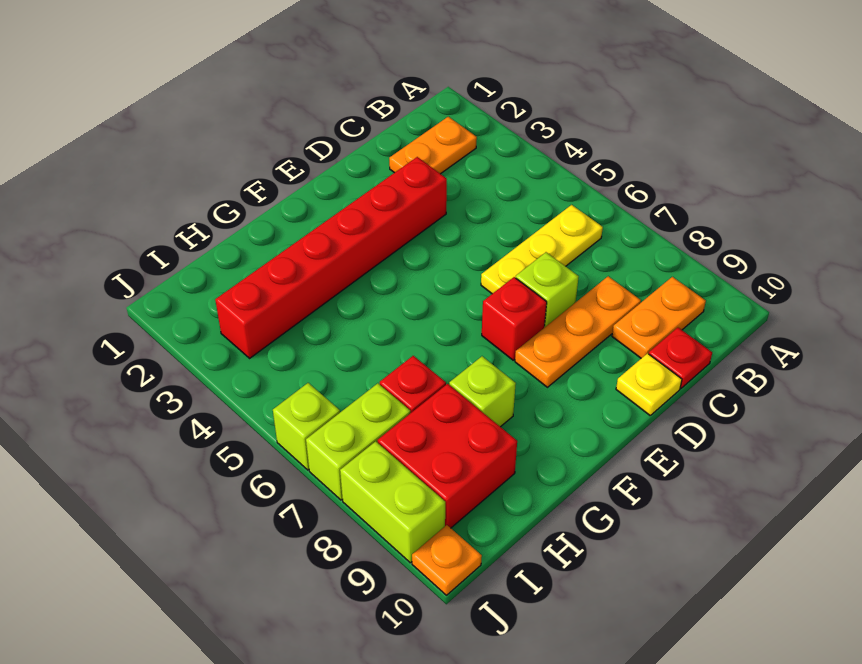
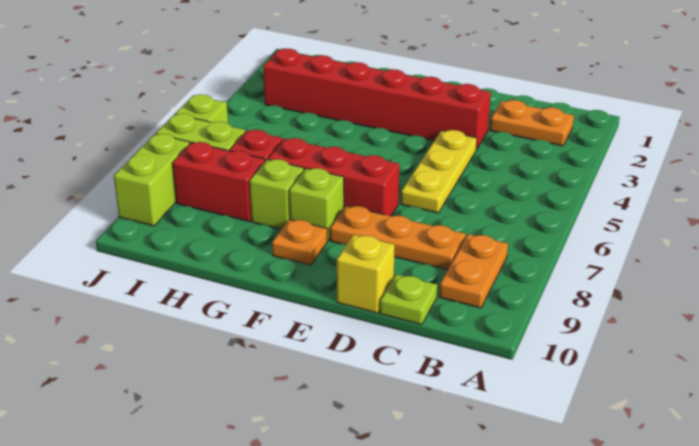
yellow 1x3 plate [481,205,603,294] -> yellow 1x3 plate turned to [401,130,477,213]
orange 1x2 plate [612,277,706,358] -> orange 1x2 plate turned to [439,234,508,308]
red 1x1 plate [649,328,712,388] -> lime 1x1 plate [380,274,437,325]
lime 1x1 brick [516,252,579,328] -> lime 1x1 brick moved to [289,168,344,241]
yellow 1x1 plate [616,353,682,415] -> yellow 1x1 brick [337,235,395,313]
red 1x1 brick [482,277,547,360] -> red 1x3 brick [268,138,399,216]
red 2x2 brick [377,384,517,528] -> red 1x2 brick [173,142,265,222]
orange 1x1 plate [412,525,482,595] -> orange 1x1 plate moved to [272,219,327,265]

